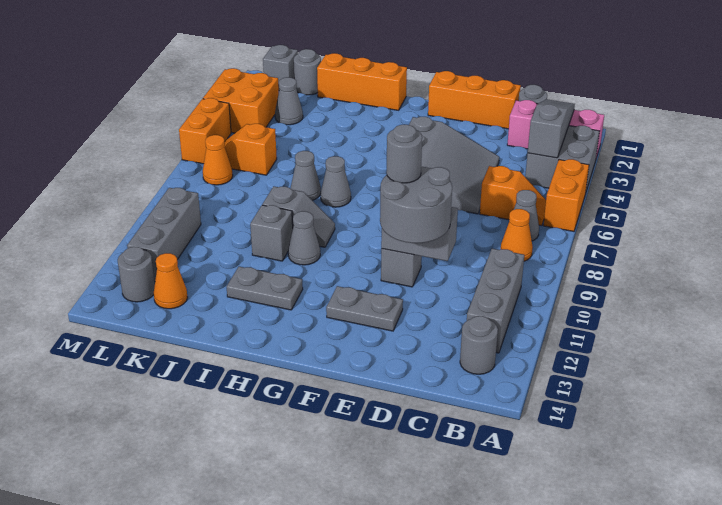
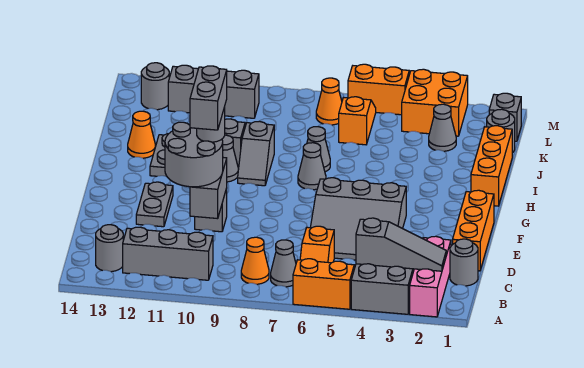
none -> grey 1x2 brick [190,66,227,130]
orange 1x1 cone [154,253,188,309] -> orange 1x1 cone moved to [128,111,155,158]

